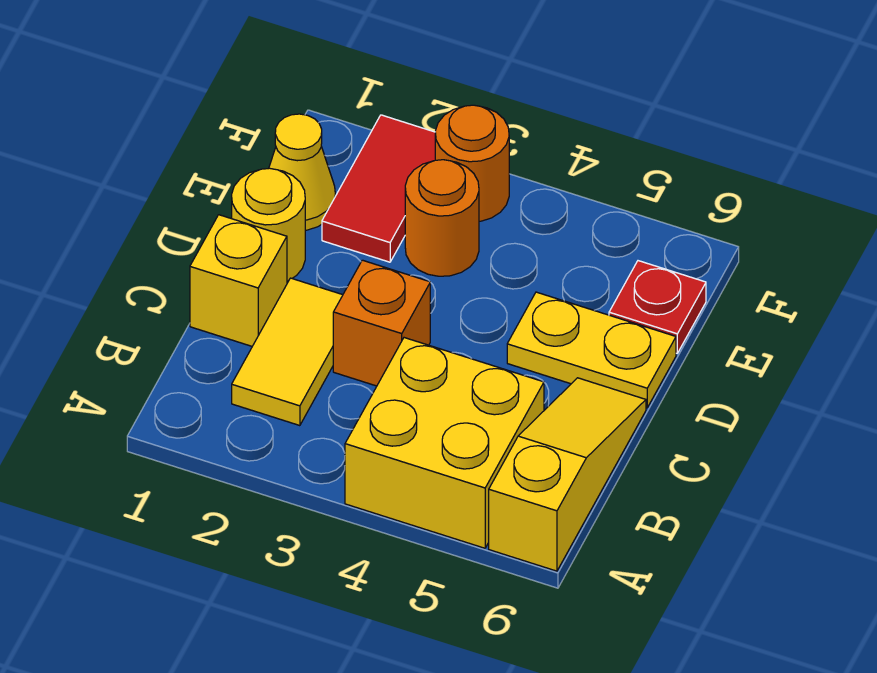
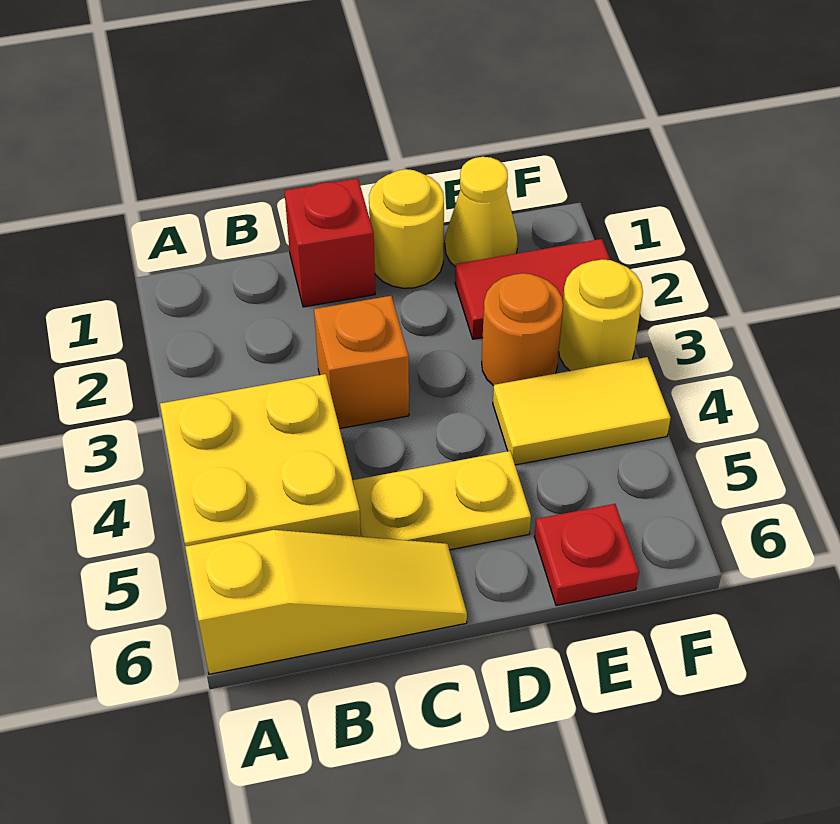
yellow 1x2 tile [232,278,343,426] -> yellow 1x2 tile moved to [493,357,671,465]
yellow 1x1 brick [190,215,287,346] -> red 1x1 brick [284,178,375,307]
yellow 1x2 plate [507,292,676,408] -> yellow 1x2 plate turned to [352,451,531,550]
orange 1x1 round brick [435,105,509,221] -> yellow 1x1 round brick [559,259,643,371]

